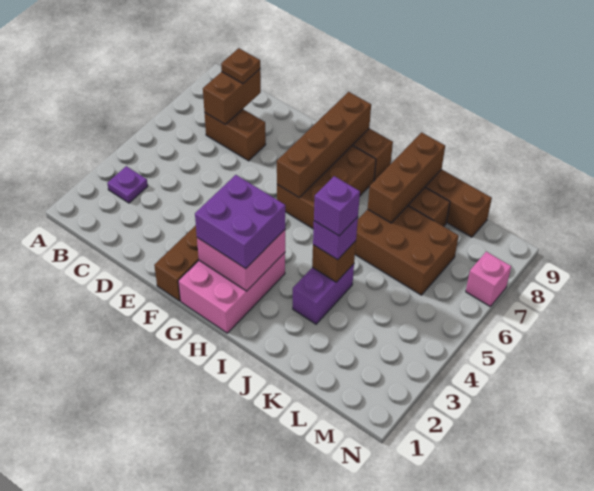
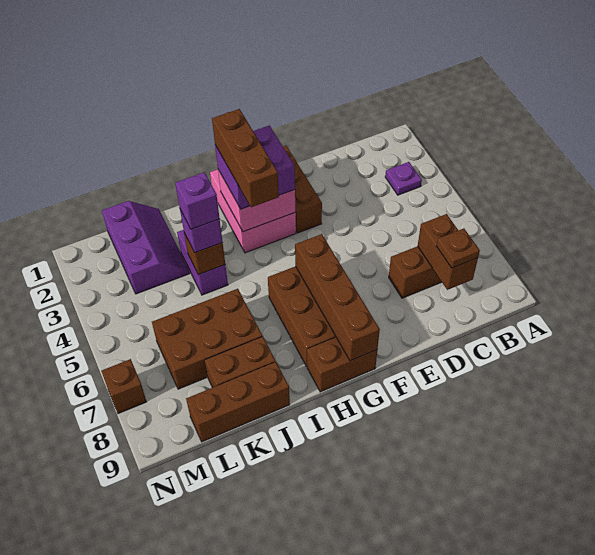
brown 1x3 brick [368,132,445,223] -> brown 1x3 brick moved to [212,109,279,207]
none -> purple 2x3 slope [102,201,190,294]
pink 1x1 brick [466,252,511,307] -> brown 1x1 brick [101,359,146,414]

